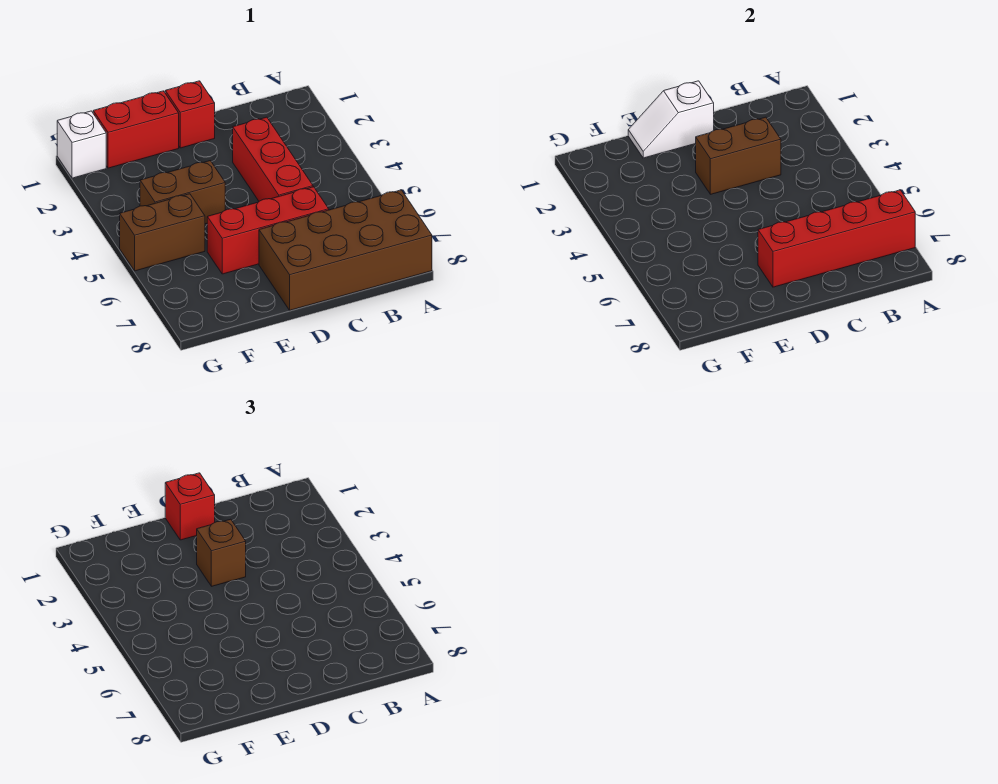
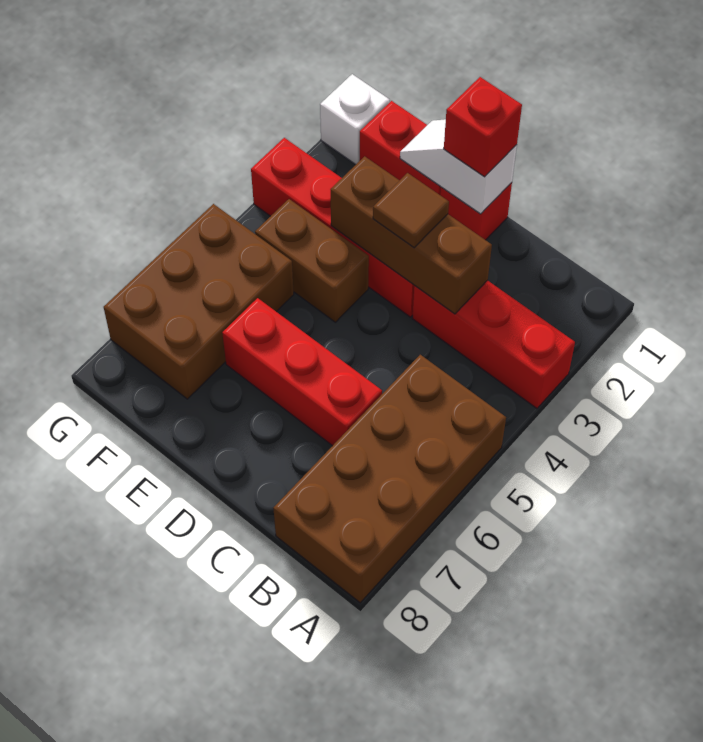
brown 2x4 brick [259,190,432,310] -> brown 2x4 brick turned to [273,355,506,603]
red 1x4 brick [758,190,915,287] -> red 1x4 brick moved to [251,138,414,317]
red 1x3 brick [233,117,313,201] -> red 1x3 brick turned to [412,280,575,408]
brown 1x2 brick [696,117,781,194] -> brown 1x3 brick [331,156,492,314]
brown 1x1 brick [197,519,246,586] -> brown 1x1 tile [373,173,449,248]
brown 1x2 brick [120,194,205,271] -> brown 2x3 brick [104,204,294,399]

